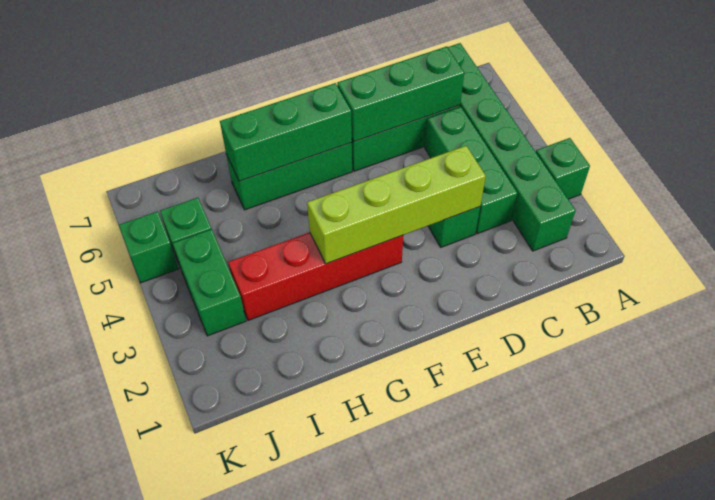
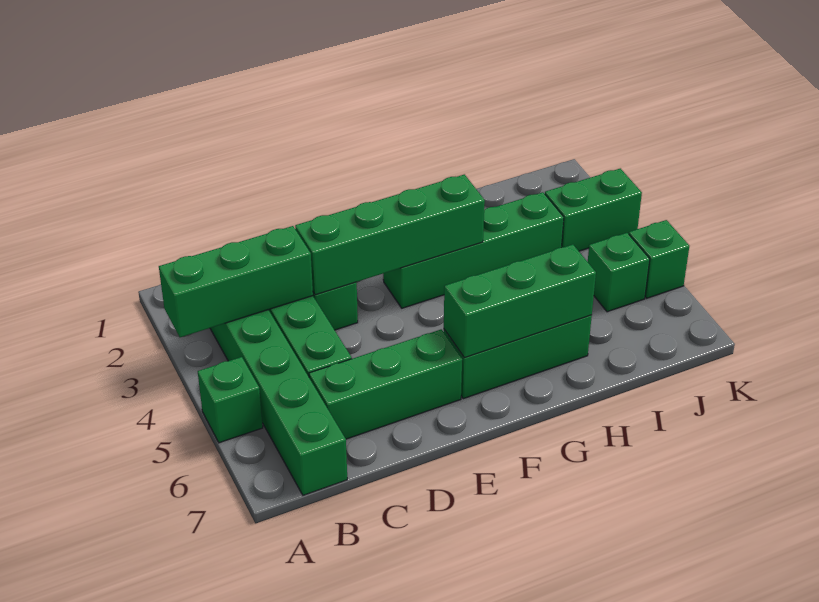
green 1x1 brick [536,138,590,199] -> green 1x1 brick moved to [198,357,263,443]
green 1x3 brick [337,46,464,142] -> green 1x3 brick moved to [159,226,313,337]
lime 1x4 brick [307,146,486,264] -> green 1x4 brick [295,174,485,295]
red 1x4 brick [228,232,403,320] -> green 1x4 brick [383,192,564,308]
green 1x2 brick [173,229,246,336] -> green 1x2 brick turned to [545,168,642,251]

